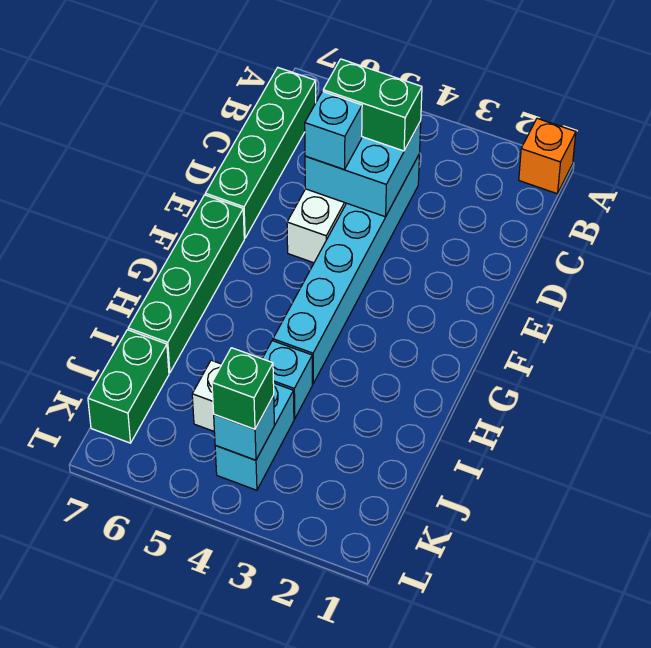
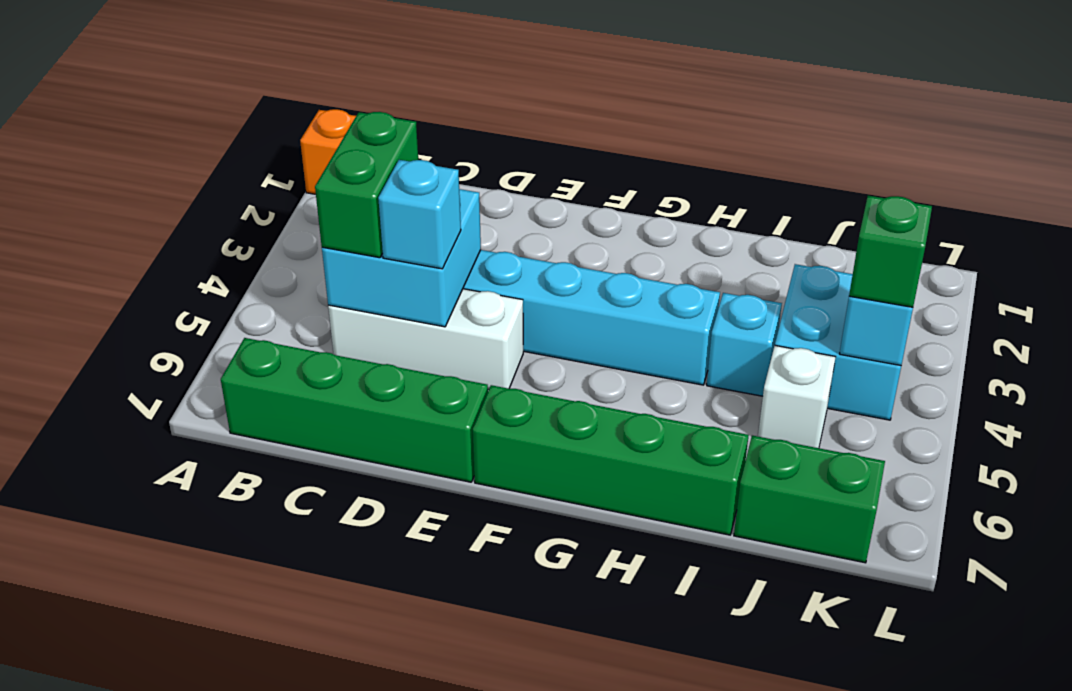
cyan 1x2 brick [215,383,294,490] -> cyan 2x2 brick [775,264,901,420]

